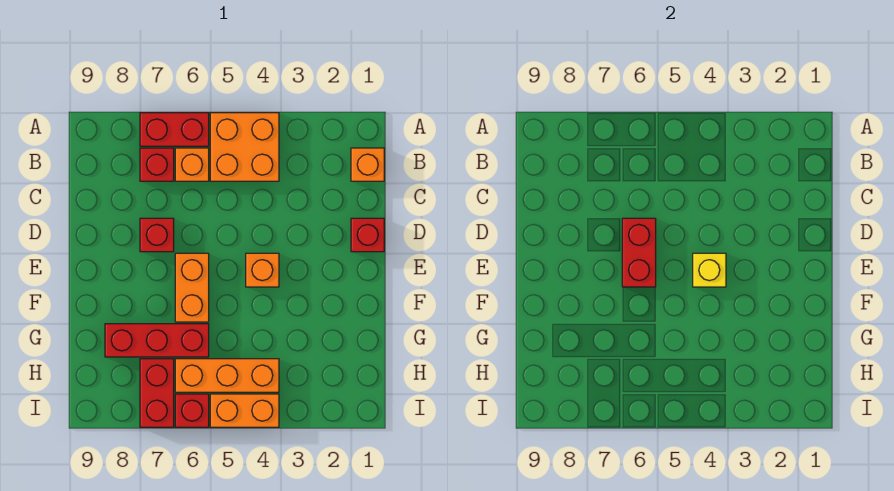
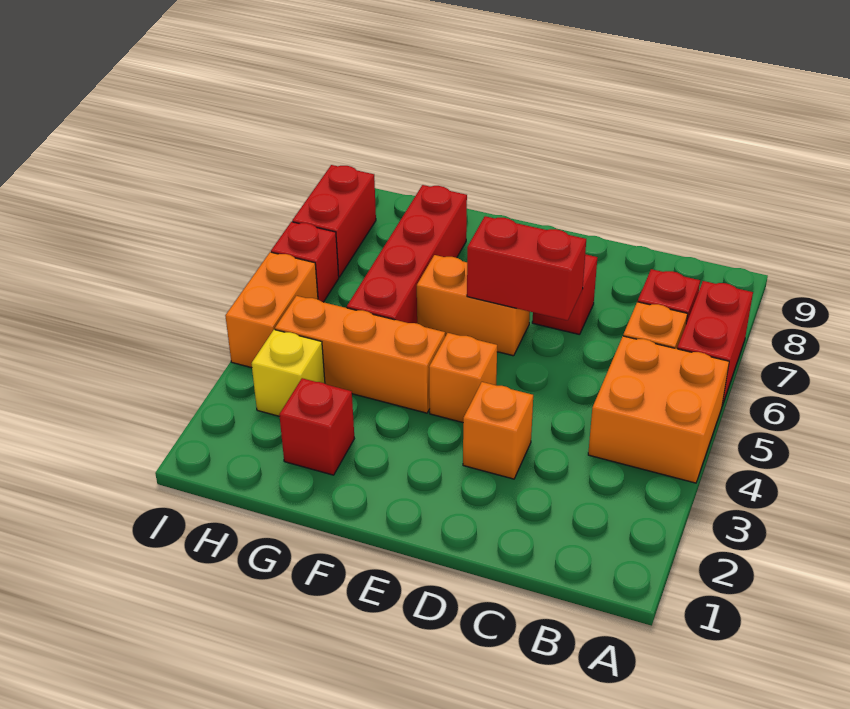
orange 1x1 brick [351,148,384,181] -> orange 1x1 brick moved to [463,382,533,479]
red 1x1 brick [351,218,384,252] -> red 1x1 brick moved to [279,378,354,475]
yellow 1x1 brick [693,253,726,287] -> yellow 1x1 brick moved to [251,330,325,416]
red 1x3 brick [105,324,209,357] -> red 1x4 brick [347,185,467,323]
orange 1x3 brick [175,359,279,392] -> orange 1x3 brick turned to [275,296,445,413]
red 1x2 brick [140,359,174,427] -> red 1x2 brick turned to [292,165,376,277]

